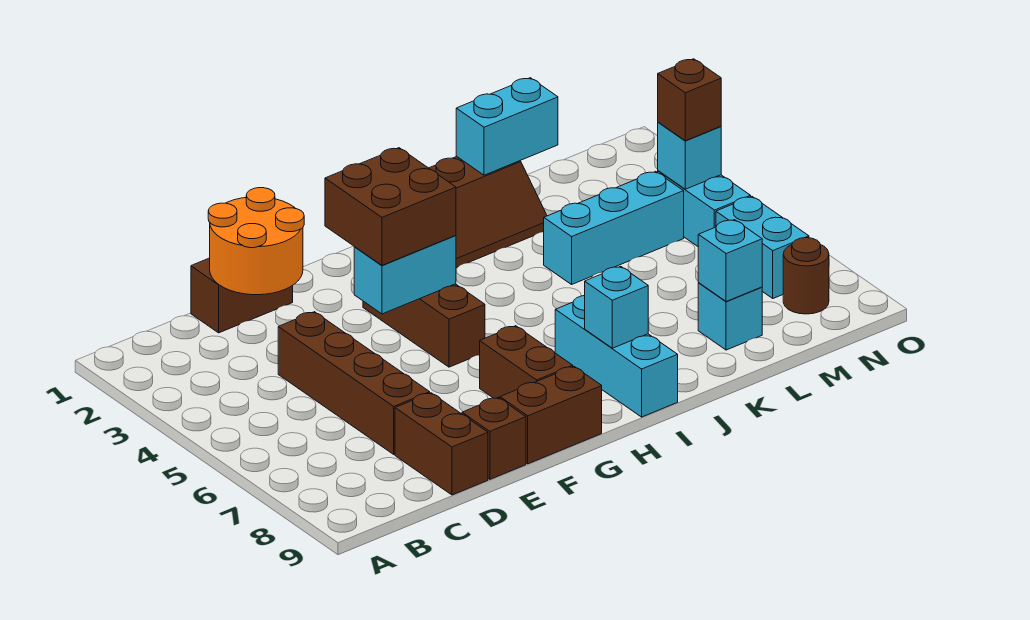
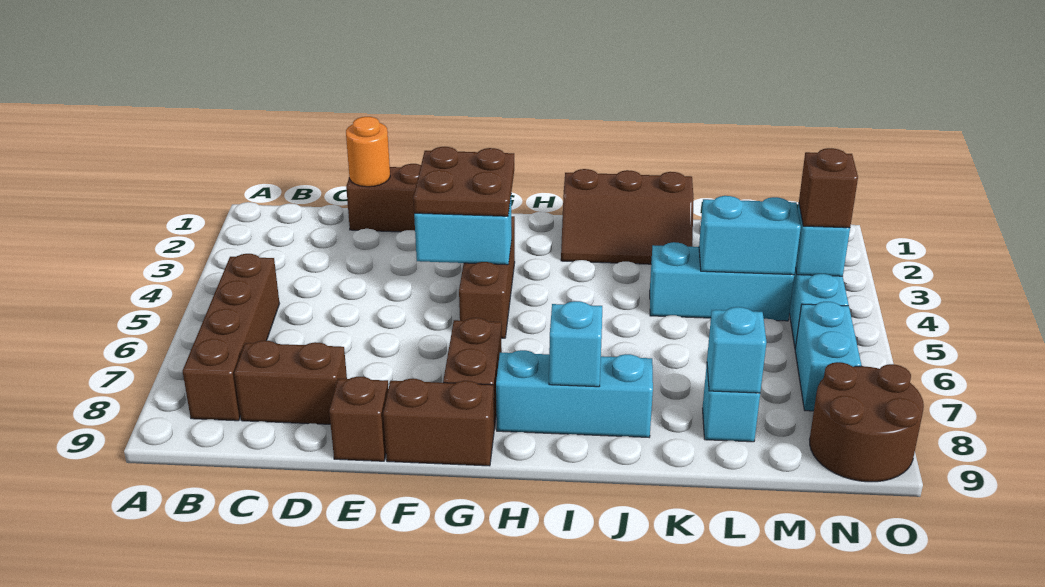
orange 2x2 round brick [208,188,304,295] -> orange 1x1 round brick [346,117,390,187]
brown 1x4 brick [278,312,430,454] -> brown 1x4 brick moved to [183,254,279,421]
brown 1x2 brick [395,393,488,495] -> brown 1x2 brick turned to [234,341,347,424]
brown 2x2 brick [325,148,456,265] -> brown 2x2 plate [413,147,514,216]
cyan 1x3 brick [555,296,678,417] -> cyan 1x3 brick turned to [496,350,653,437]
cyan 1x2 brick [456,78,558,175] -> cyan 1x2 brick moved to [699,196,801,275]
brown 1x1 round brick [783,238,829,314] -> brown 2x2 round brick [810,362,924,482]

